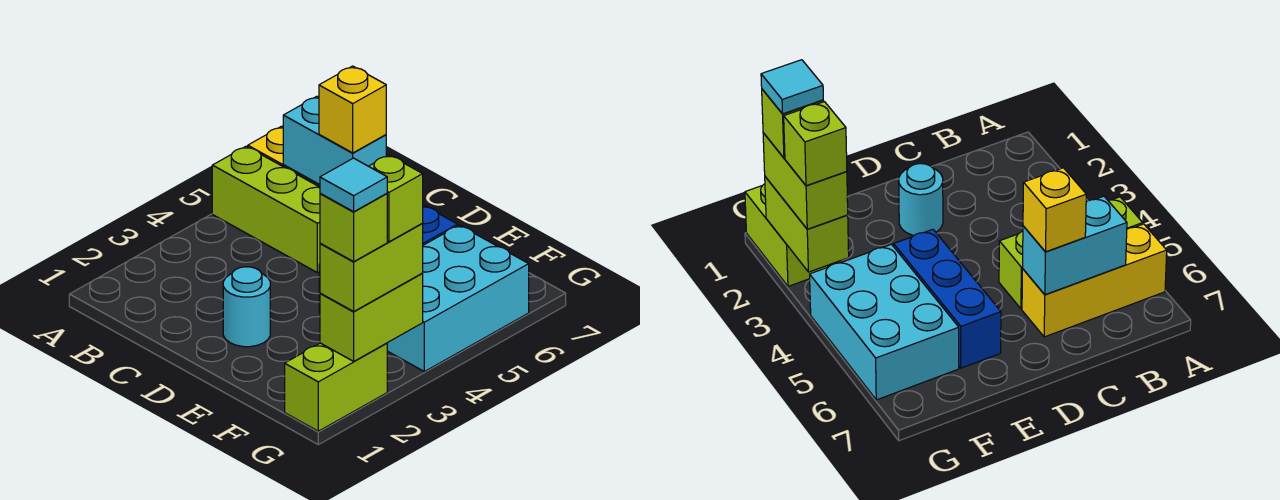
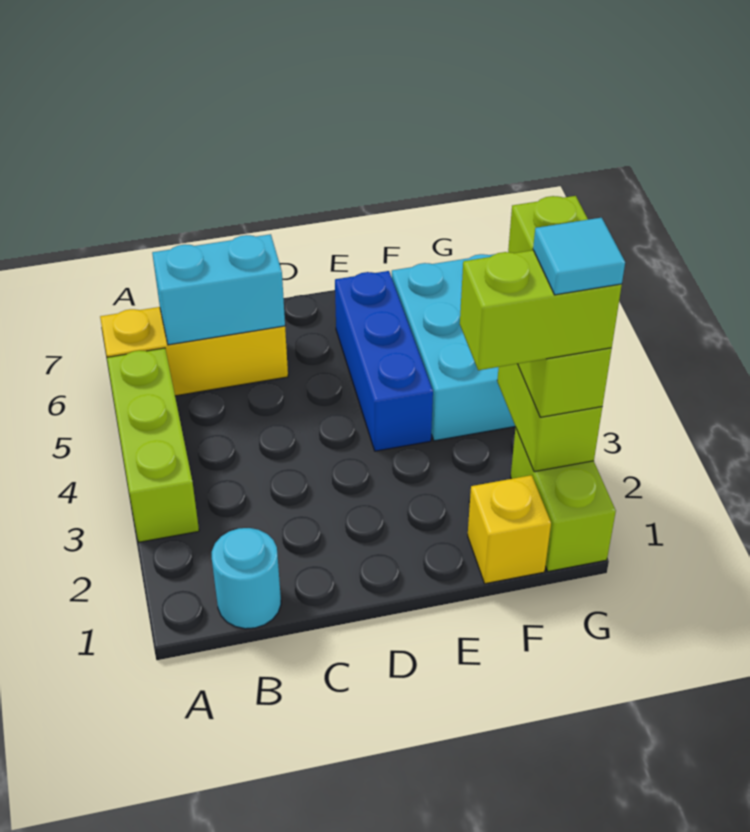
lime 1x3 brick [212,146,320,273] -> lime 1x3 brick turned to [107,348,199,542]
yellow 1x1 brick [319,66,386,153] -> yellow 1x1 brick moved to [468,475,551,584]
cyan 1x1 round brick [223,267,270,347] -> cyan 1x1 round brick moved to [212,528,281,629]
lime 1x1 brick [320,193,387,262] -> lime 1x2 brick [460,250,622,370]

